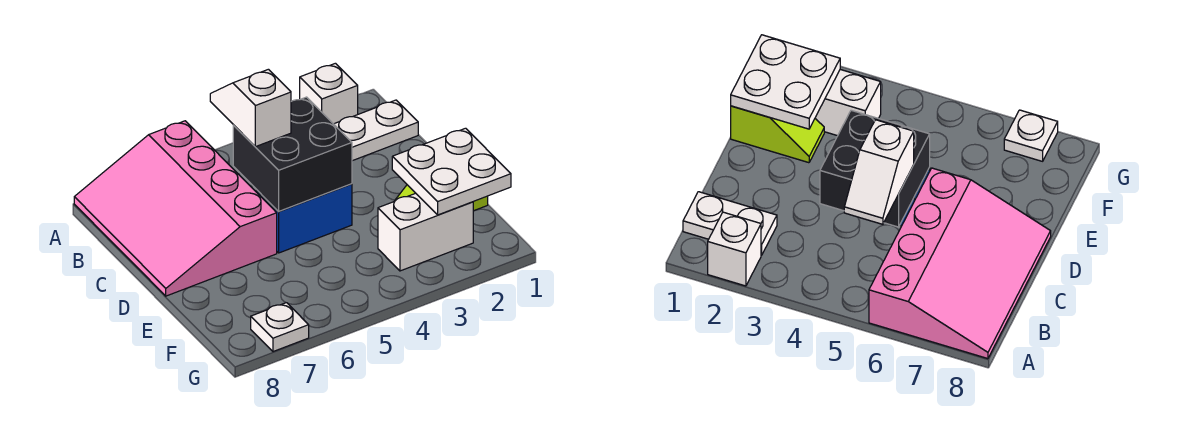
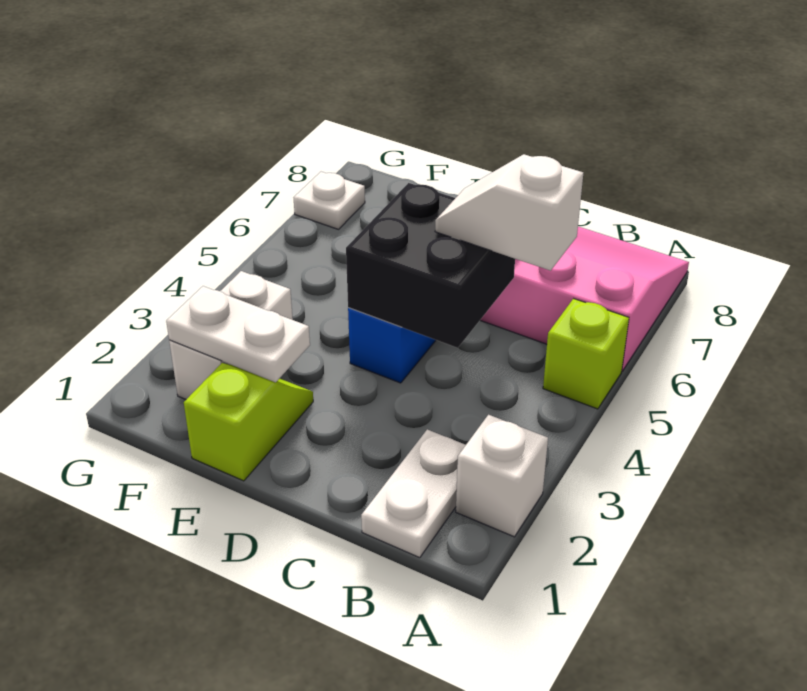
none -> lime 1x1 brick [543,299,629,409]
white 1x2 slope [210,69,291,147] -> white 1x2 slope turned to [435,154,583,271]
white 2x2 plate [392,128,511,215] -> white 1x2 plate [166,286,310,382]

